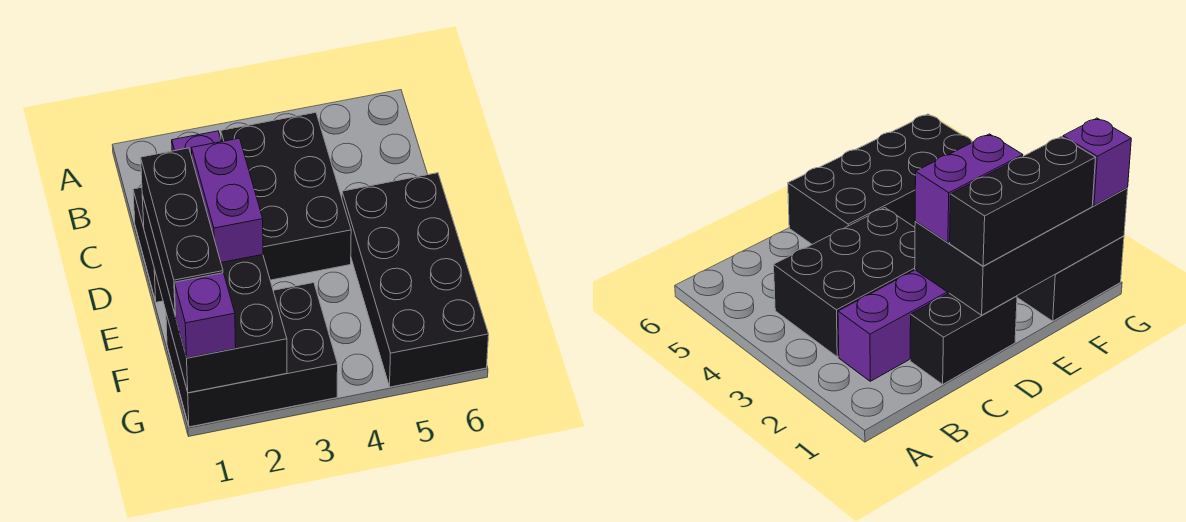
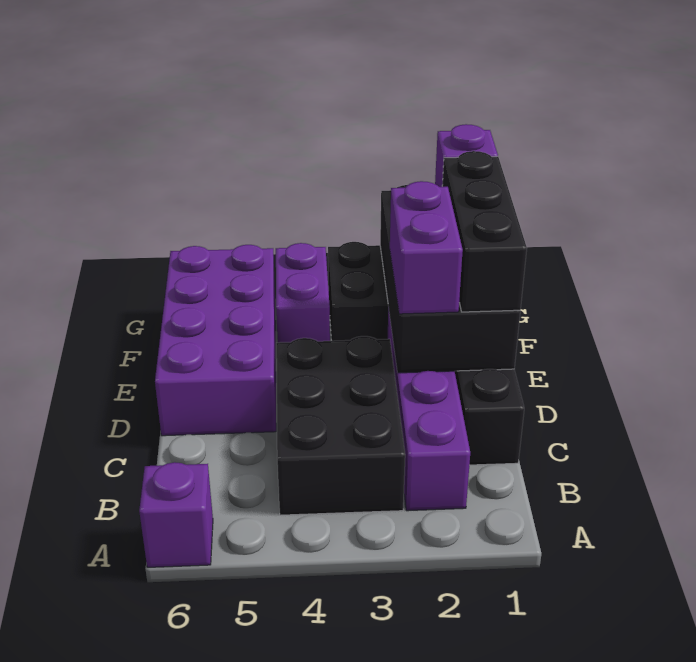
none -> purple 1x1 brick [139,462,213,567]
black 2x4 brick [342,173,489,387] -> purple 2x4 brick [155,245,276,436]
none -> purple 1x2 brick [276,243,330,343]

